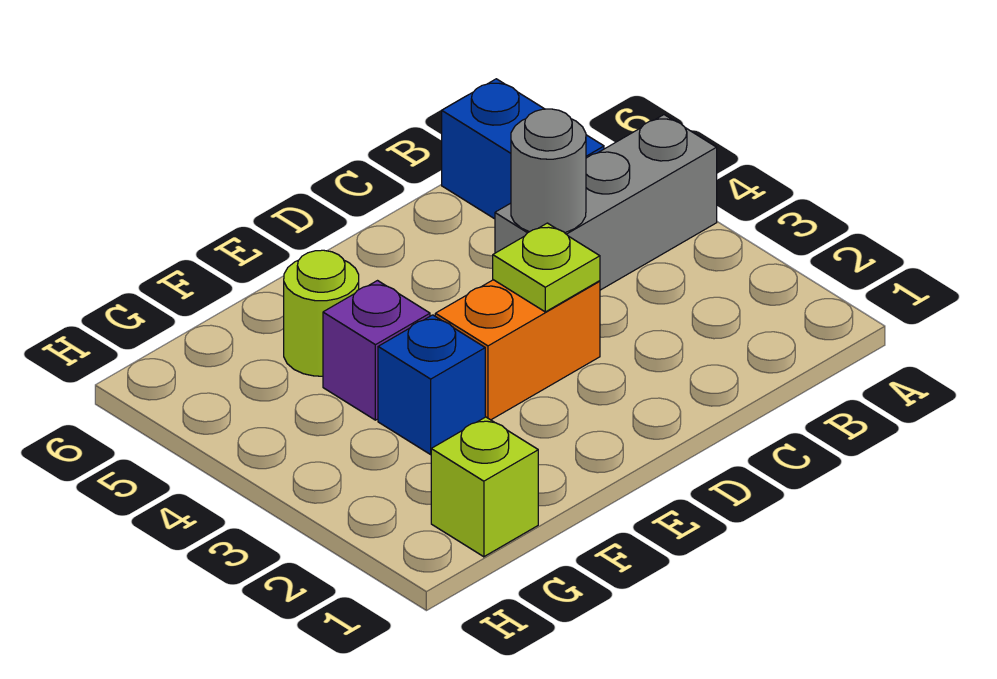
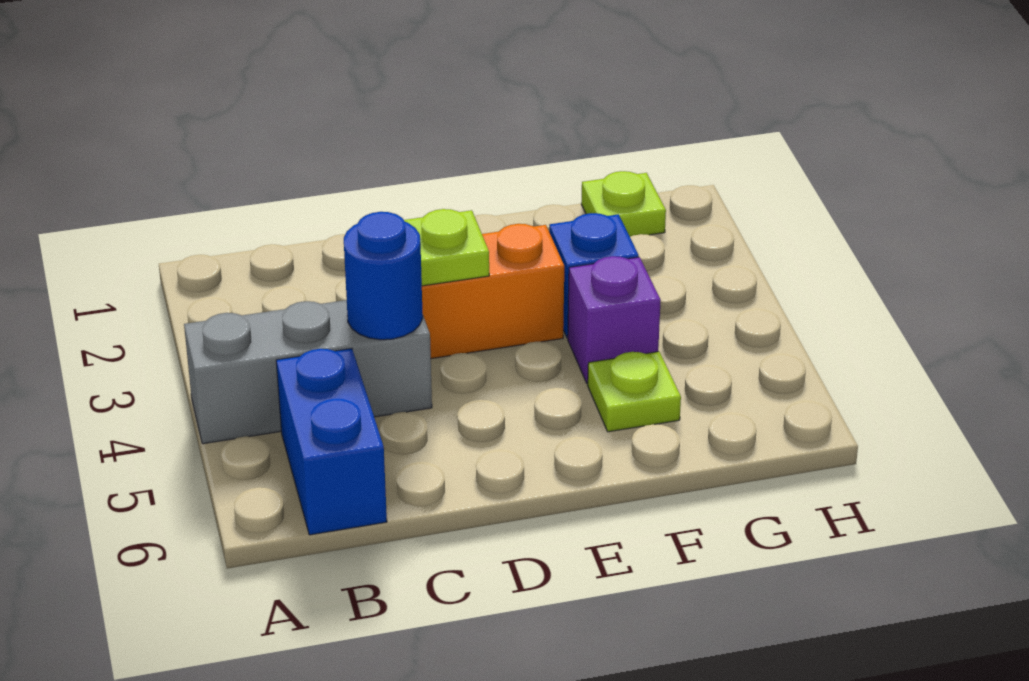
grey 1x1 round brick [511,109,586,233] -> blue 1x1 round brick [344,212,423,340]
lime 1x1 round brick [284,250,359,376] -> lime 1x1 plate [588,352,681,432]
lime 1x1 brick [431,417,538,557] -> lime 1x1 plate [581,171,666,237]

